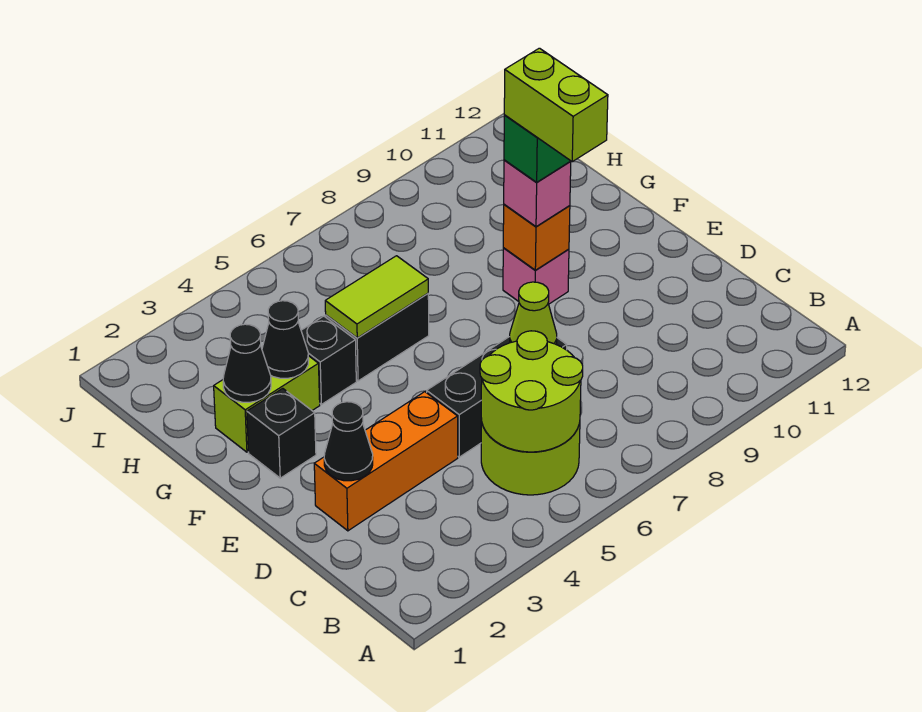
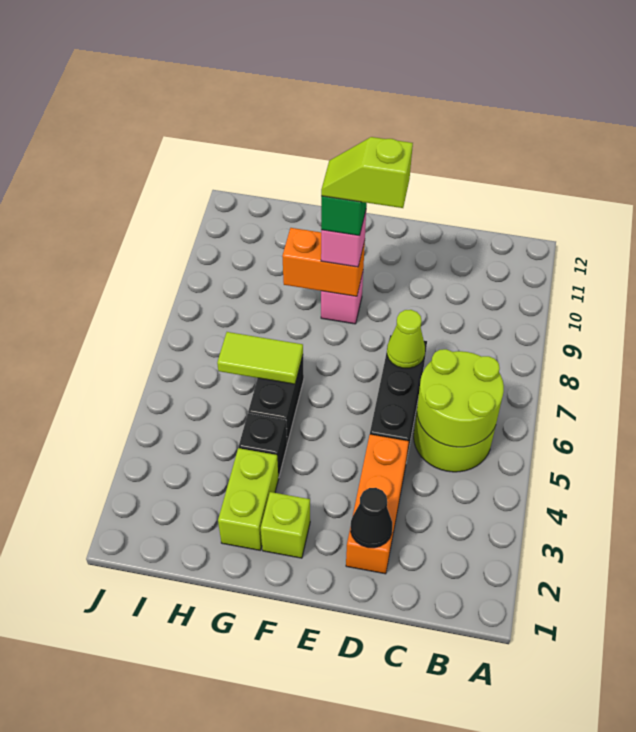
lime 1x2 brick [504,48,608,162] -> lime 1x2 slope [321,137,413,208]
black 1x1 brick [247,388,316,478] -> lime 1x1 brick [261,492,310,558]
orange 1x1 brick [503,204,570,270] -> orange 1x2 brick [282,228,365,296]
black 1x1 cone [223,324,271,402] -> none
black 1x1 cone [262,301,309,378] -> none
lime 1x2 tile [325,256,428,338] -> lime 1x2 tile turned to [217,332,303,384]

